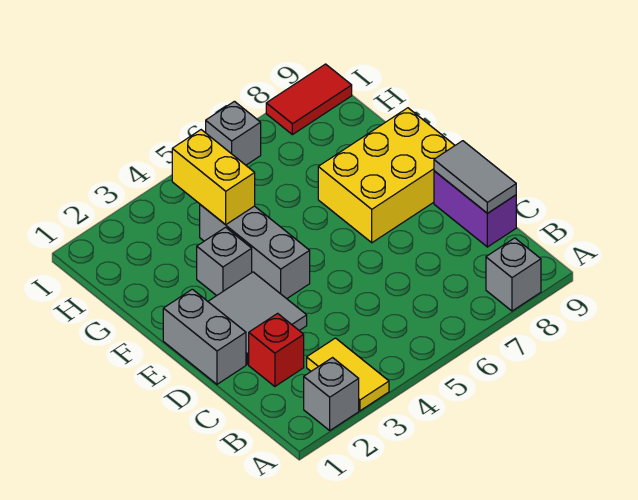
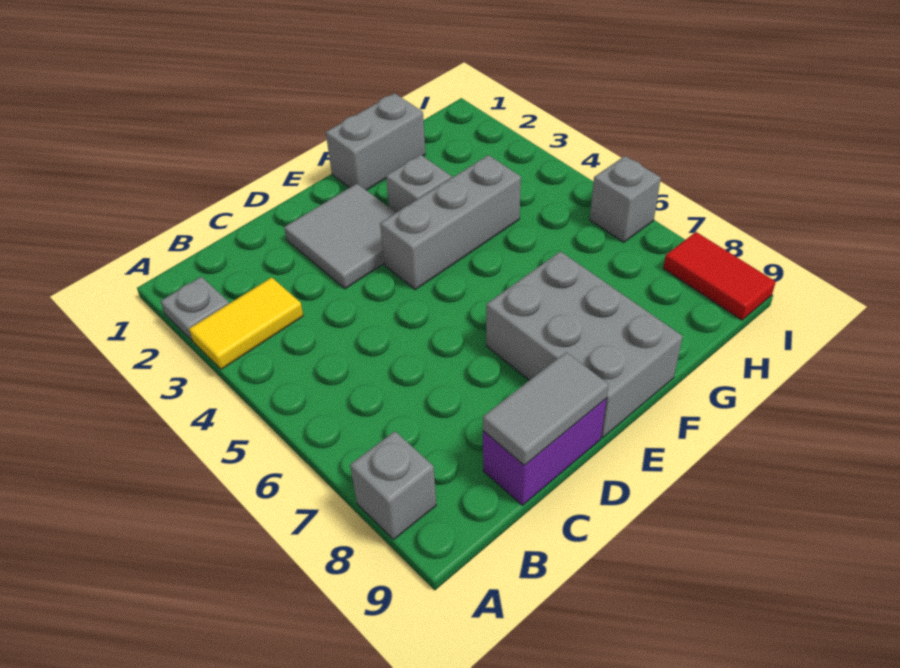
grey 1x1 brick [304,358,359,430] -> grey 1x1 plate [161,277,229,340]
red 1x1 brick [249,313,304,386] -> none
grey 1x2 brick [163,289,246,384] -> grey 1x2 brick moved to [326,93,425,190]
yellow 2x3 brick [318,108,455,243] -> grey 2x3 brick [486,251,683,438]
yellow 1x2 brick [172,130,255,225] -> none

